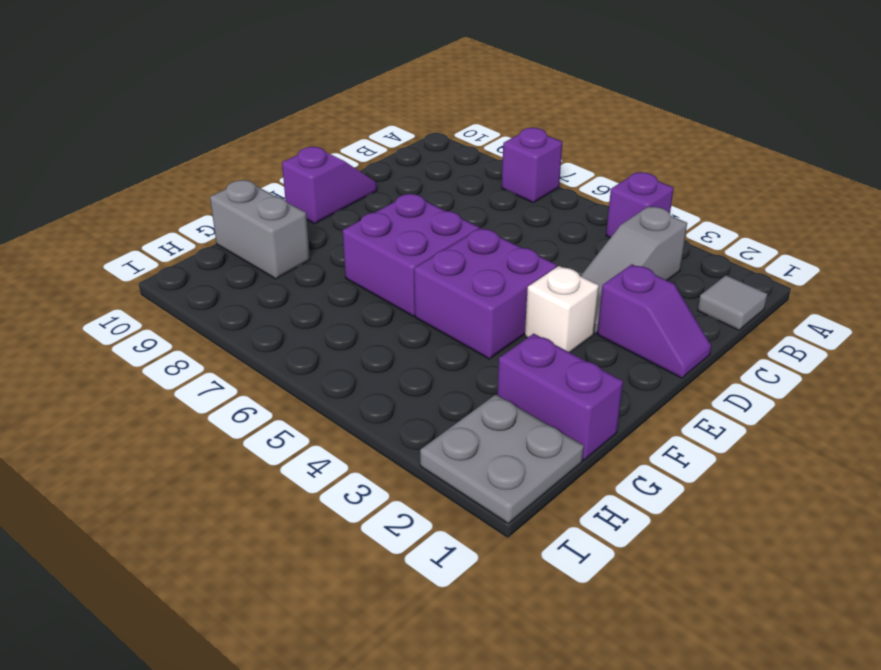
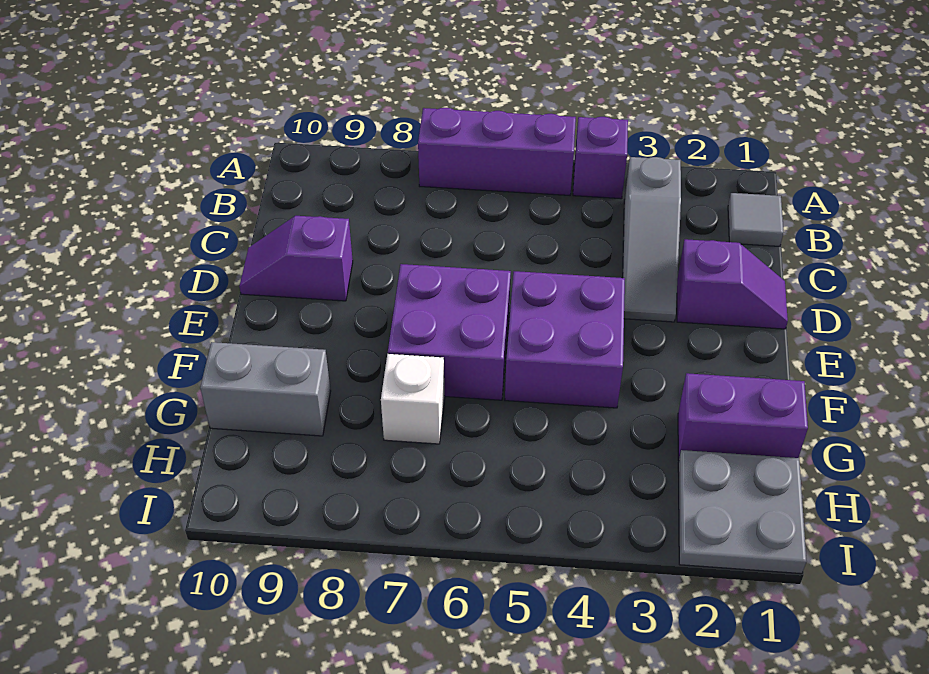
purple 1x1 brick [502,128,562,203] -> purple 1x3 brick [418,108,576,195]
purple 1x2 slope [282,147,377,224] -> purple 1x2 slope turned to [239,216,353,301]
white 1x1 brick [525,266,599,352] -> white 1x1 brick moved to [381,354,445,444]

